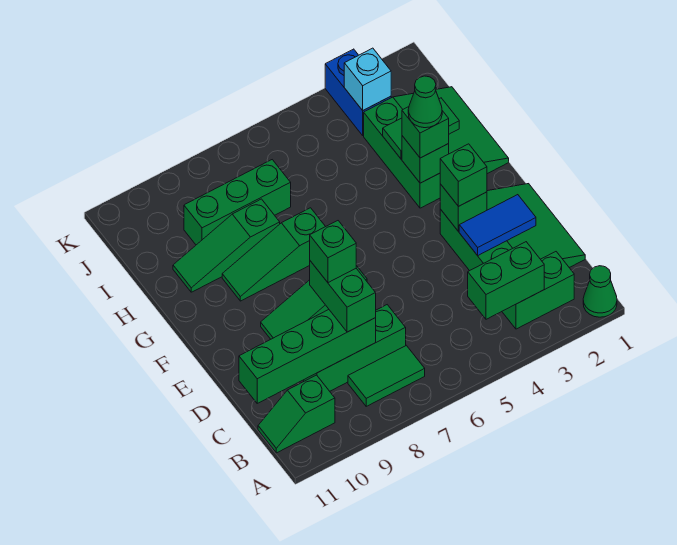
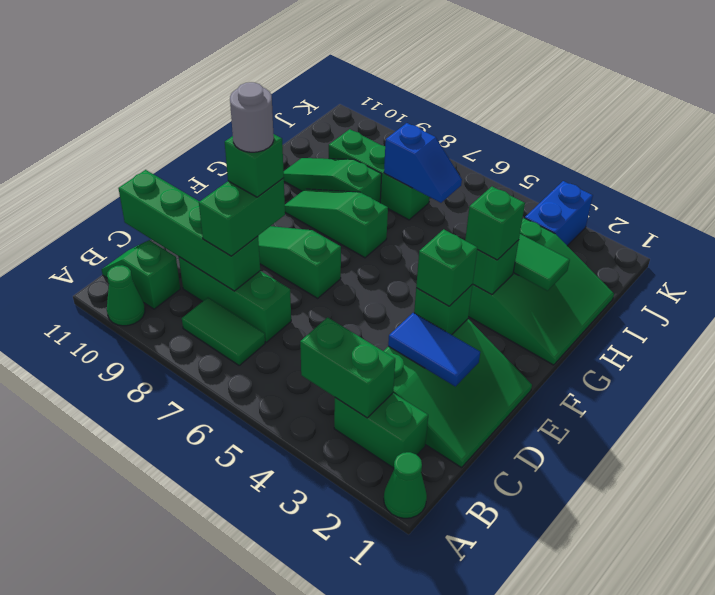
none -> grey 1x1 round brick [230,82,274,152]
green 1x1 cone [408,76,442,128] -> green 1x1 cone moved to [107,265,145,326]
none -> blue 1x2 slope [384,123,462,203]
cyan 1x1 brick [344,48,391,110] -> none

